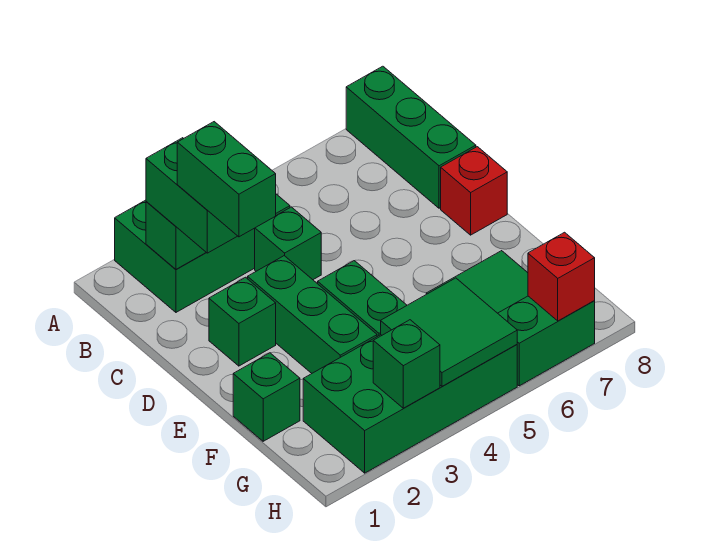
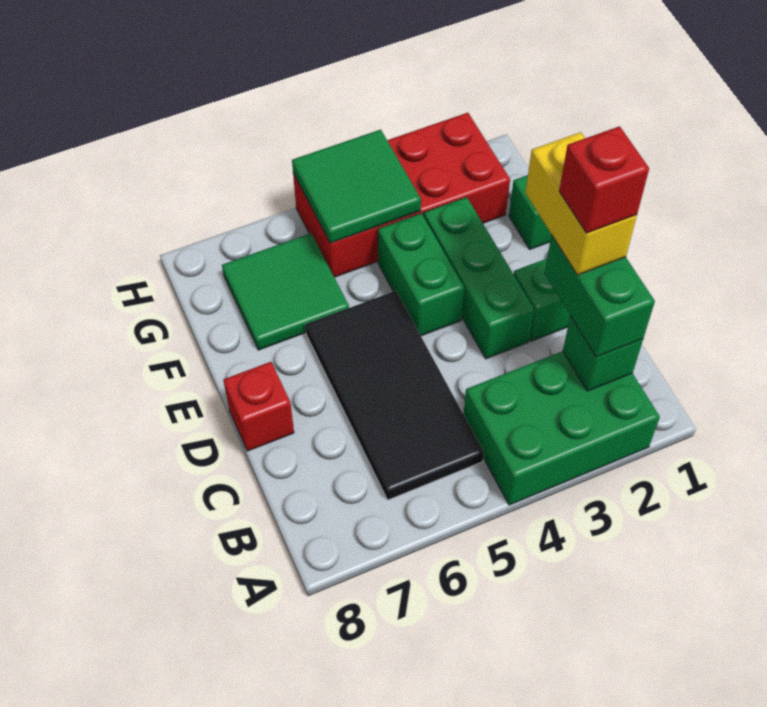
green 1x3 brick [346,66,476,208] -> none
none -> black 2x4 tile [305,291,484,500]
green 1x2 brick [177,122,276,237] -> yellow 1x2 brick [525,132,637,275]
green 1x1 brick [255,207,321,280] -> none
green 2x4 brick [303,335,517,473] -> red 2x4 brick [293,113,510,277]
green 1x1 brick [373,320,440,408] -> none
green 1x2 brick [498,296,595,386] -> none
red 1x1 brick [528,232,595,321] -> red 1x1 brick moved to [559,126,649,233]

